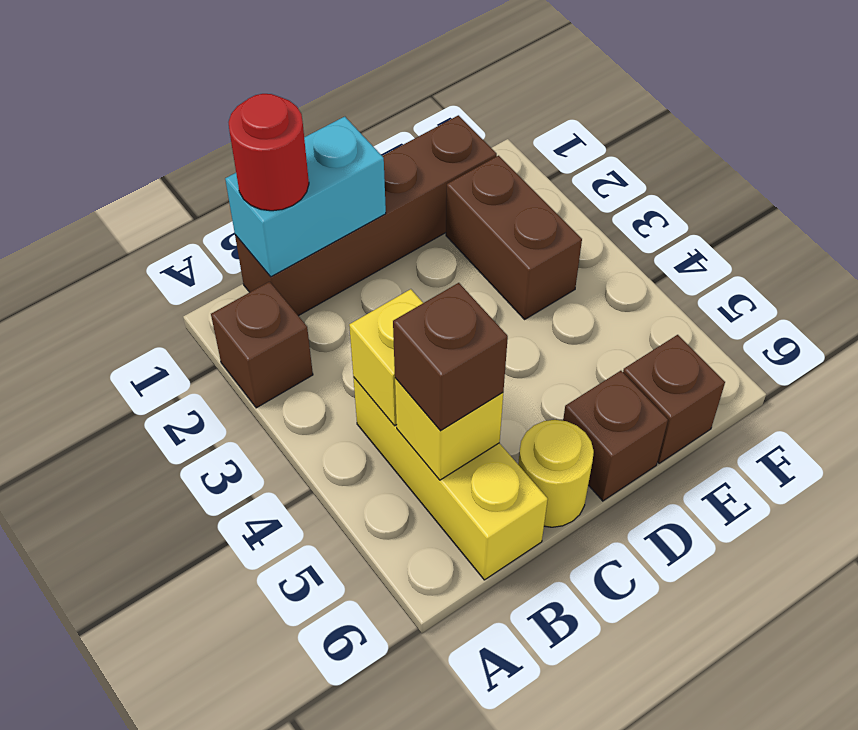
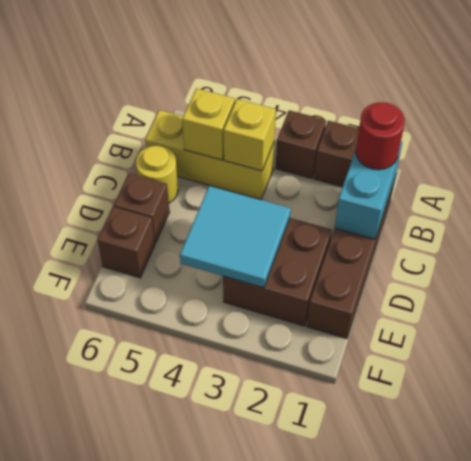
brown 1x1 brick [393,283,508,431] -> brown 1x1 brick moved to [276,110,326,178]
none -> cyan 2x2 tile [180,186,291,288]
brown 1x2 brick [446,156,582,319] -> brown 2x2 brick [223,218,332,326]

